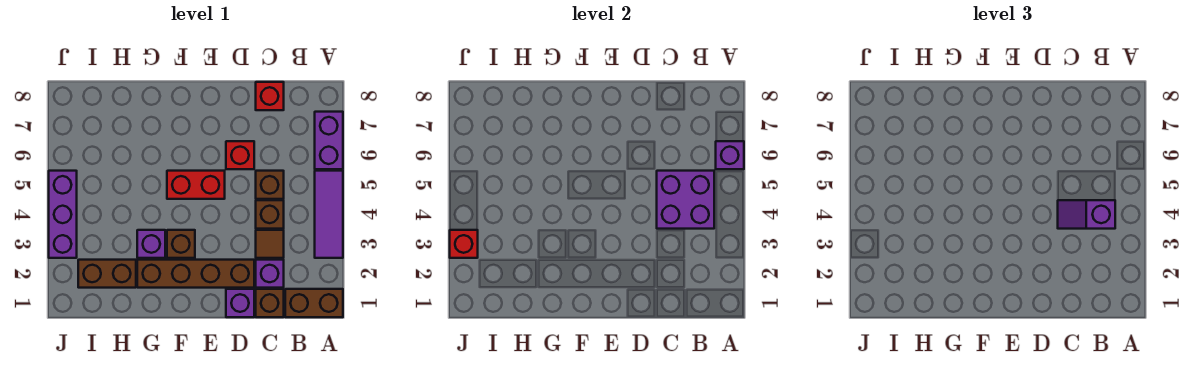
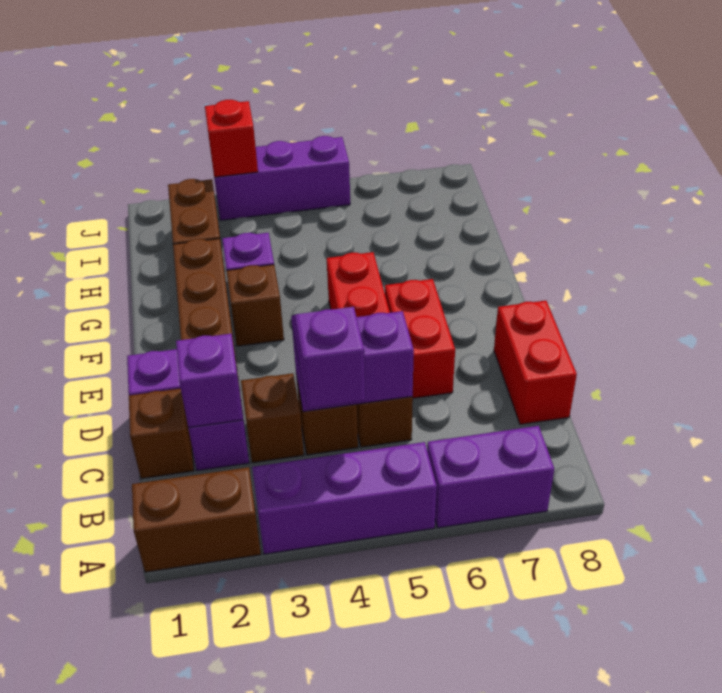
brown 1x2 brick [285,289,343,317] -> brown 1x2 brick turned to [132,467,261,572]
purple 1x3 tile [315,171,343,258] -> purple 1x3 brick [252,442,437,554]
purple 1x1 brick [716,141,744,169] -> purple 1x1 brick moved to [176,334,243,428]
purple 2x2 brick [657,171,714,229] -> purple 1x2 brick [292,311,414,412]
brown 1x1 tile [256,230,284,258] -> brown 1x1 brick [241,373,304,463]
red 1x1 brick [256,82,284,110] -> red 1x2 brick [494,301,577,424]
red 1x1 brick [226,141,254,169] -> red 1x2 brick [385,279,455,398]

